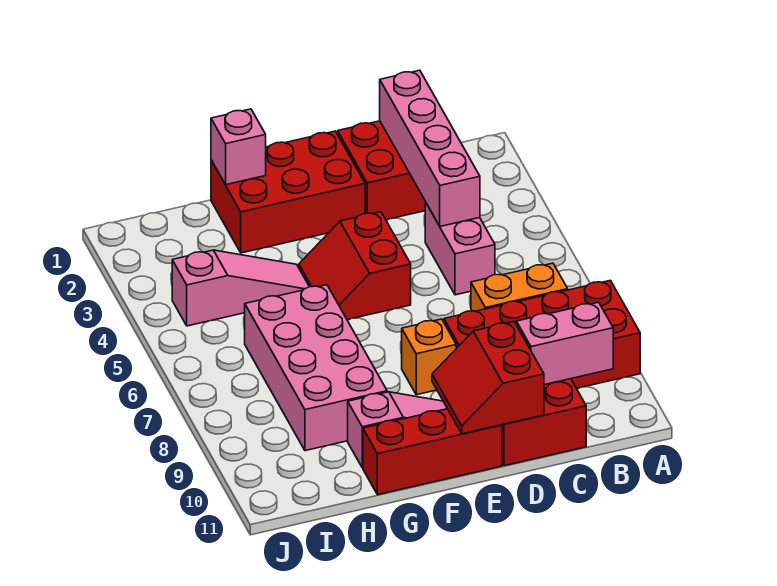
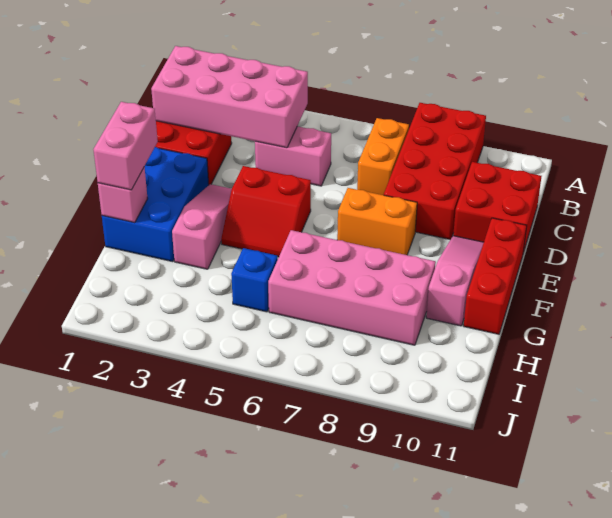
pink 1x2 brick [516,302,613,385] -> pink 1x2 brick moved to [93,102,158,190]
pink 1x4 brick [380,70,480,226] -> pink 2x4 brick [151,46,308,148]
red 2x2 slope [432,322,544,434] -> none
red 2x3 brick [211,131,365,253] -> blue 2x3 brick [102,147,209,262]
orange 1x1 brick [402,319,456,395] -> orange 1x2 brick [337,188,417,255]
pink 1x3 slope [172,250,309,326] -> pink 1x3 slope moved to [172,184,232,269]
none -> blue 1x1 brick [231,248,278,312]

